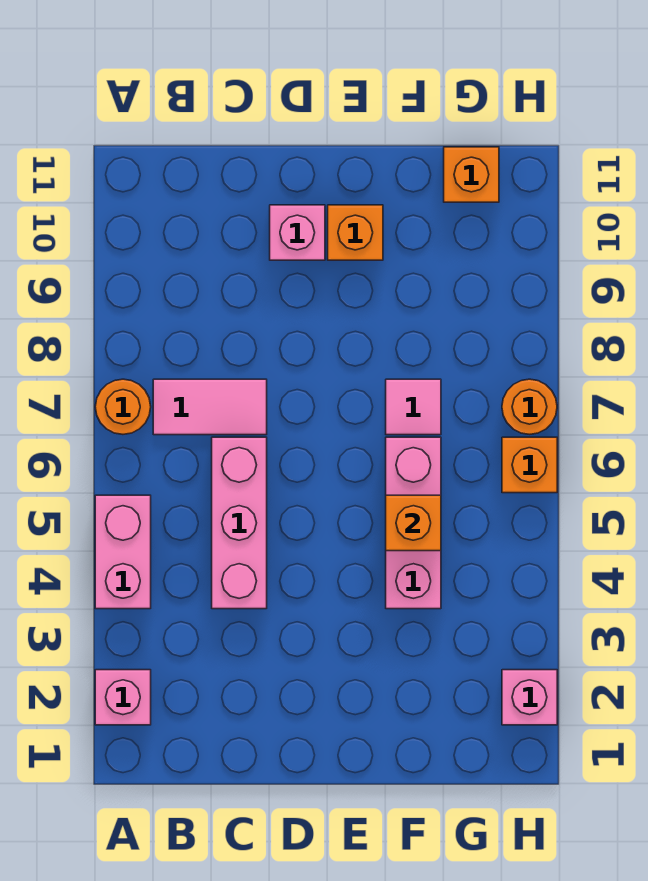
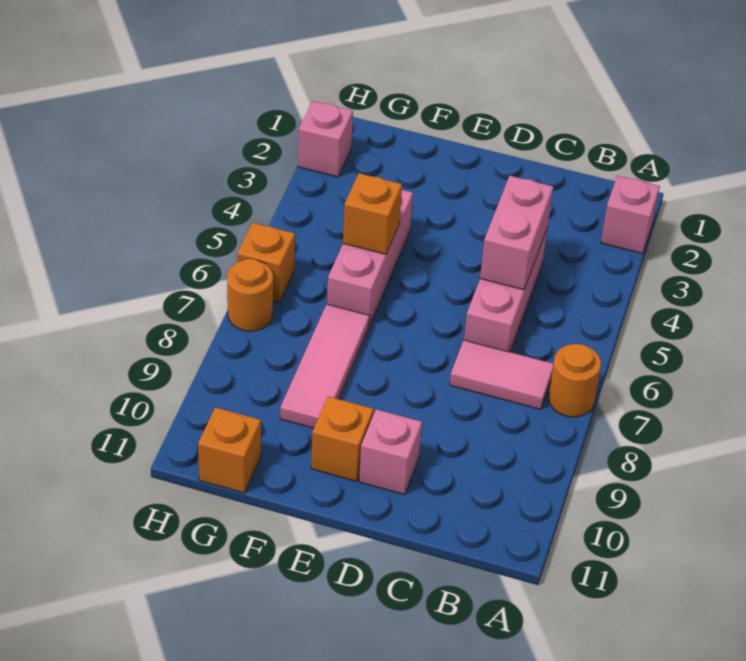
pink 1x2 brick [95,495,151,609] -> pink 1x2 brick moved to [480,176,553,290]
pink 1x1 tile [386,379,441,435] -> pink 1x3 tile [280,305,370,428]

